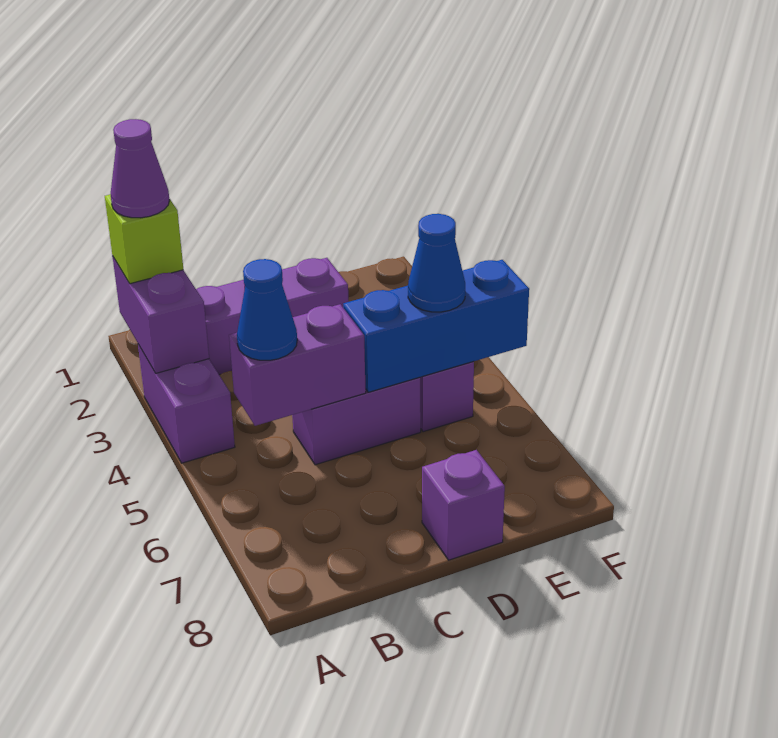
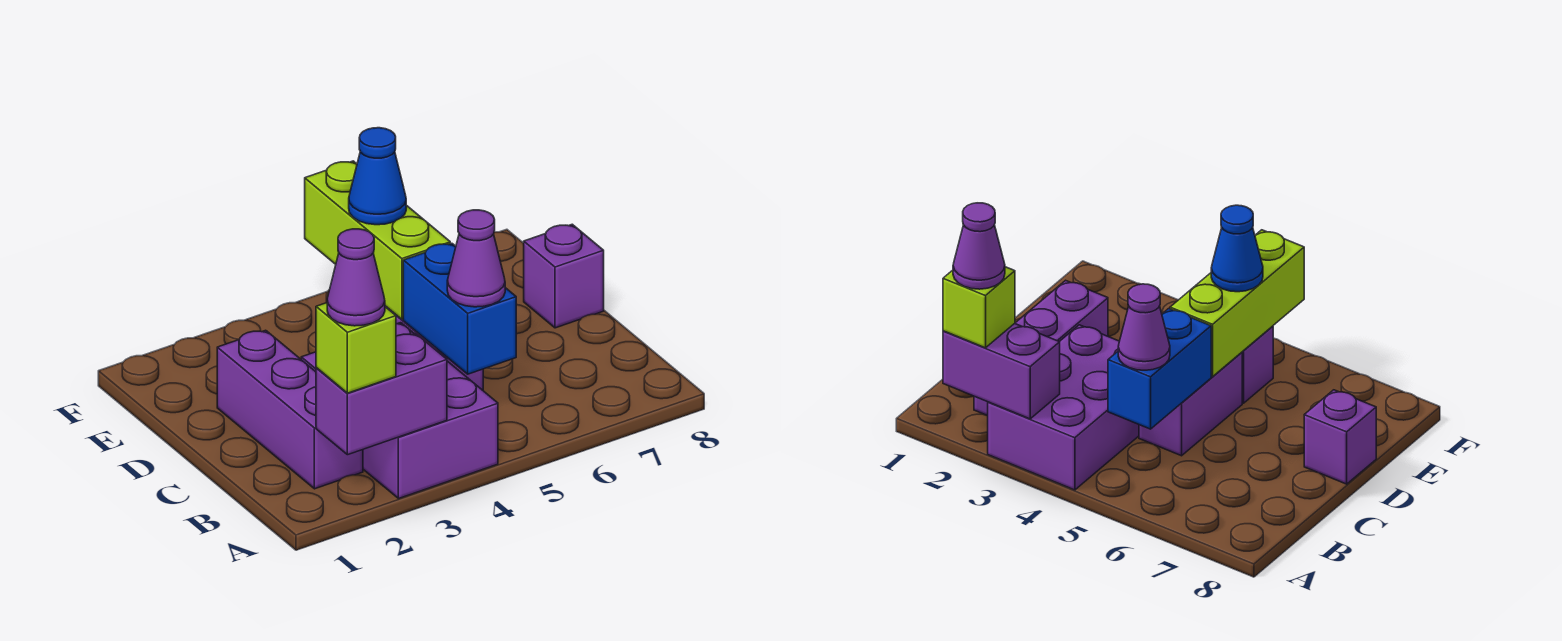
purple 1x2 brick [138,344,235,463] -> purple 2x3 brick [301,323,498,499]
purple 1x2 brick [229,304,366,426] -> blue 1x2 brick [403,243,516,374]
blue 1x1 cone [237,259,297,360] -> purple 1x1 cone [447,210,505,307]
blue 1x3 brick [343,260,529,392] -> lime 1x3 brick [305,161,450,319]

